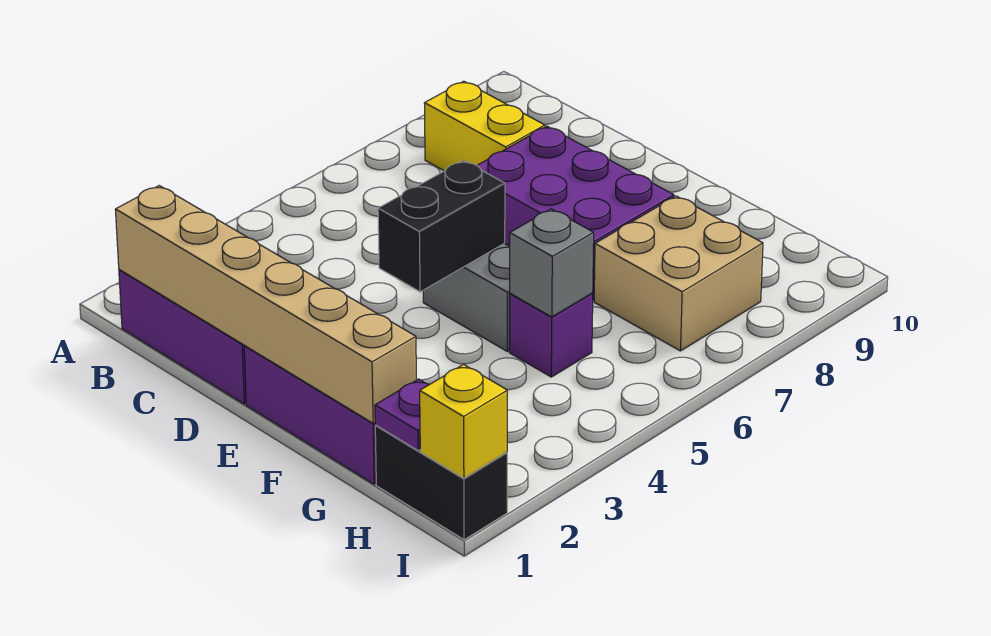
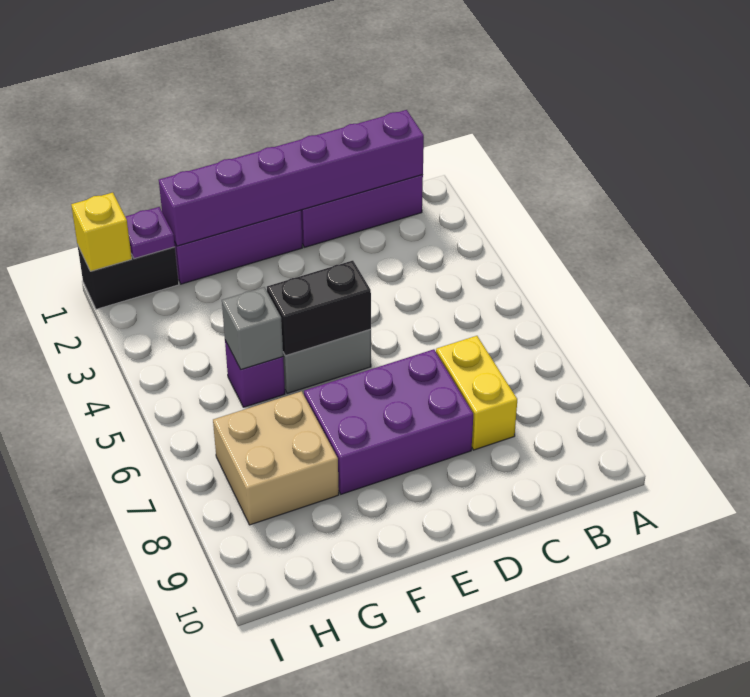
tan 1x6 brick [115,186,416,423] -> purple 1x6 brick [159,110,424,246]
yellow 1x2 brick [424,81,545,171] -> yellow 1x2 brick turned to [436,336,517,450]
black 1x2 brick [378,160,505,292] -> black 1x2 brick turned to [267,261,371,356]

